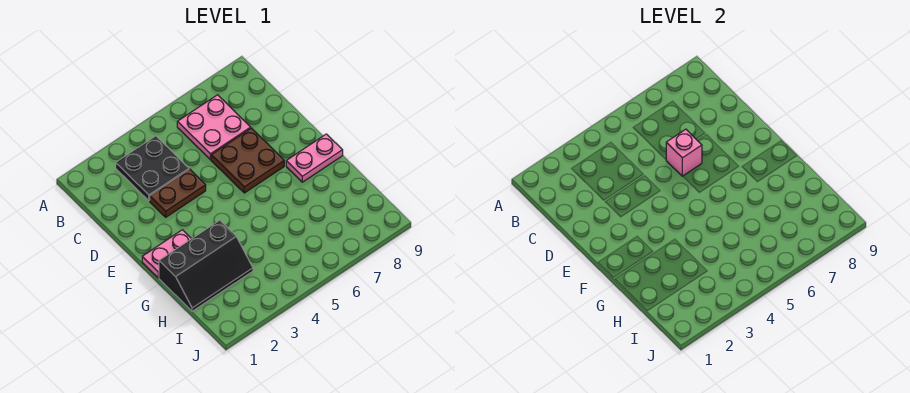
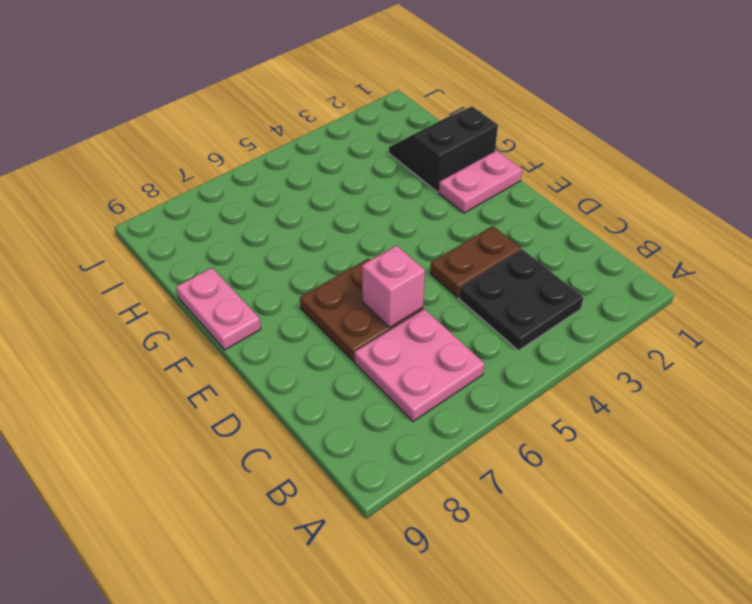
pink 1x2 plate [286,134,343,182] -> pink 1x2 plate turned to [176,268,261,350]
black 2x3 slope [159,220,253,311] -> black 2x2 slope [389,107,498,192]

